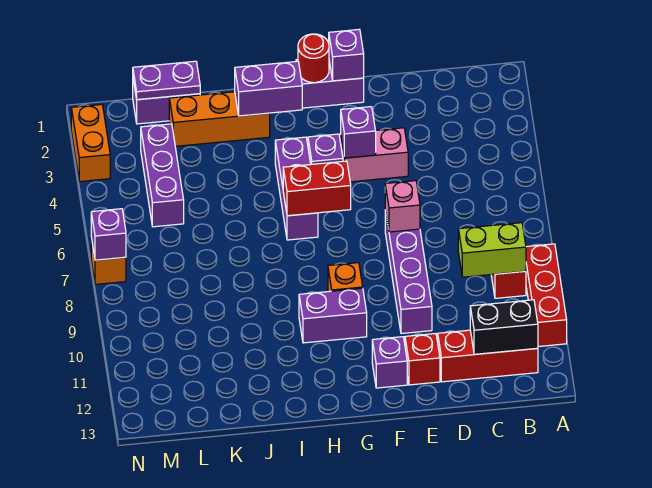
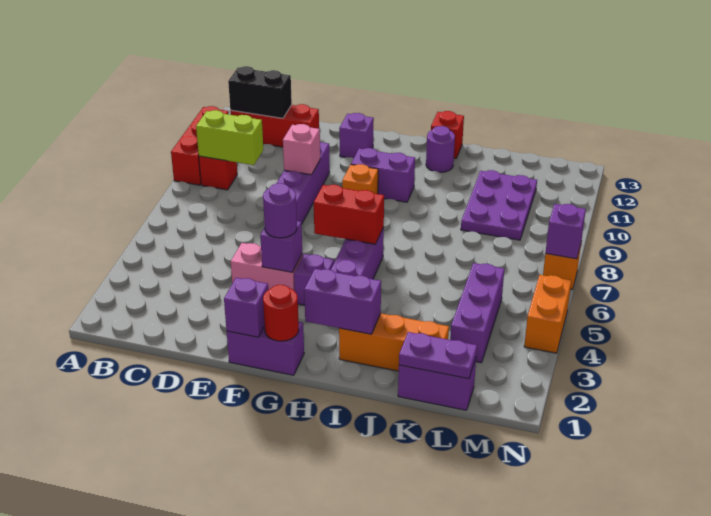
pink 1x1 brick [385,181,420,232] -> pink 1x1 brick moved to [283,124,320,175]
red 1x1 brick [405,334,440,385] -> red 1x1 brick moved to [431,111,464,159]
none -> purple 1x1 round brick [263,183,297,238]
none -> purple 1x1 round brick [426,126,455,172]
none -> purple 2x3 plate [461,170,537,240]
orange 1x2 brick [71,105,110,182] -> orange 1x2 brick moved to [524,275,571,353]

